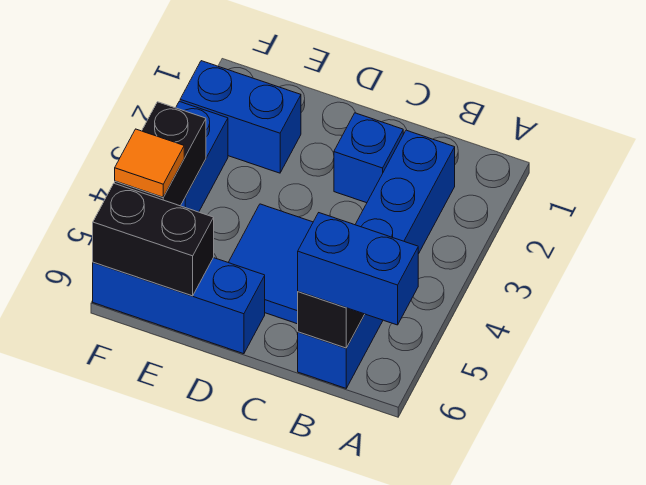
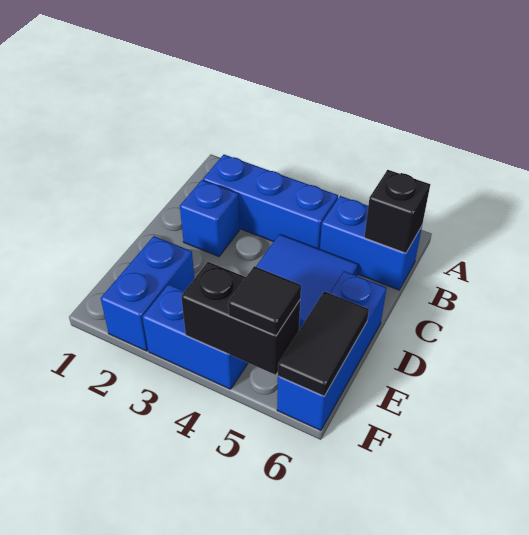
blue 1x2 brick [298,213,418,325] -> none
black 1x2 brick [93,183,214,296] -> black 1x2 tile [278,291,369,396]
orange 1x1 tile [115,129,184,197] -> black 1x1 tile [228,266,301,336]

